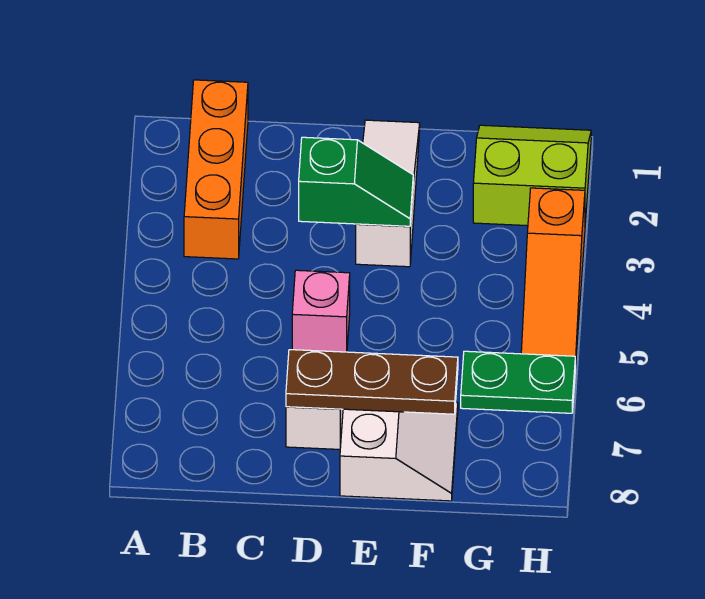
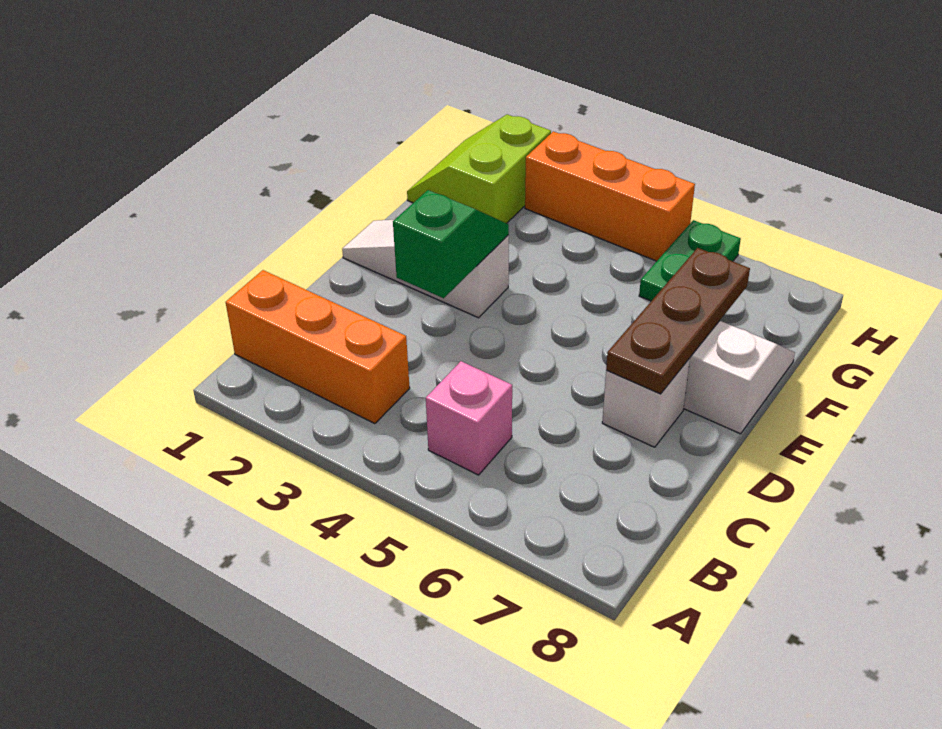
pink 1x1 brick [292,270,350,352] -> pink 1x1 brick moved to [426,361,512,475]
orange 1x3 slope [521,188,585,367] -> orange 1x3 brick [525,131,695,261]

